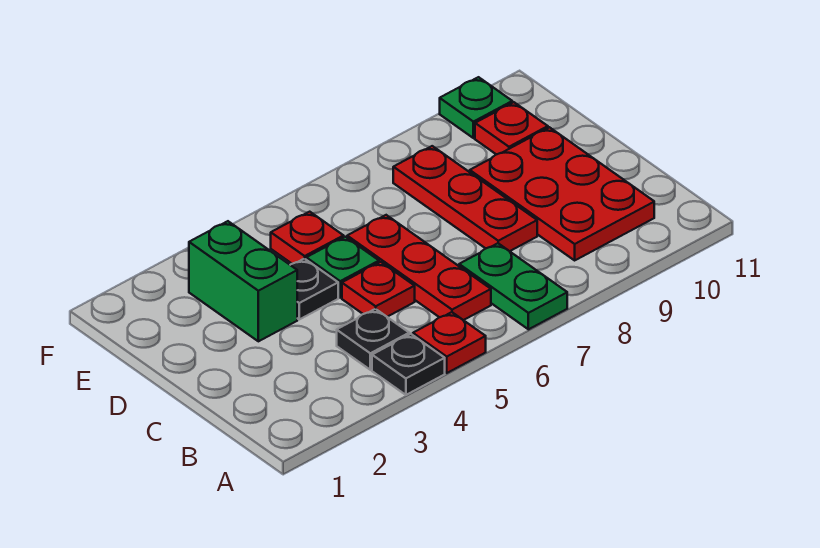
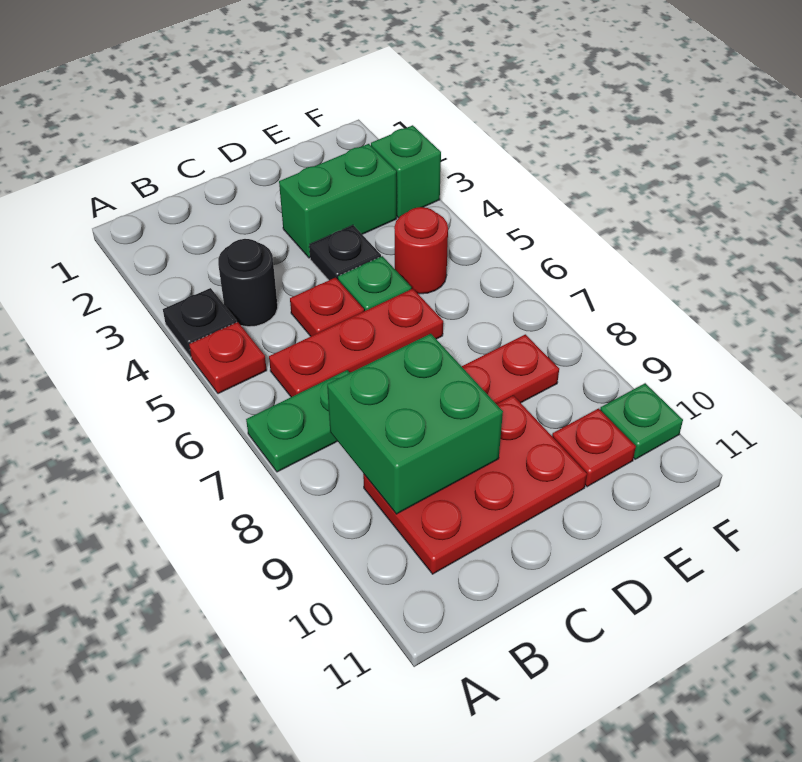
black 1x1 plate [337,309,409,370] -> black 1x1 round brick [218,239,278,327]
none -> green 2x2 brick [327,334,503,514]
red 1x1 plate [271,212,344,264] -> red 1x1 round brick [394,207,448,294]
none -> green 1x1 brick [371,125,441,218]

